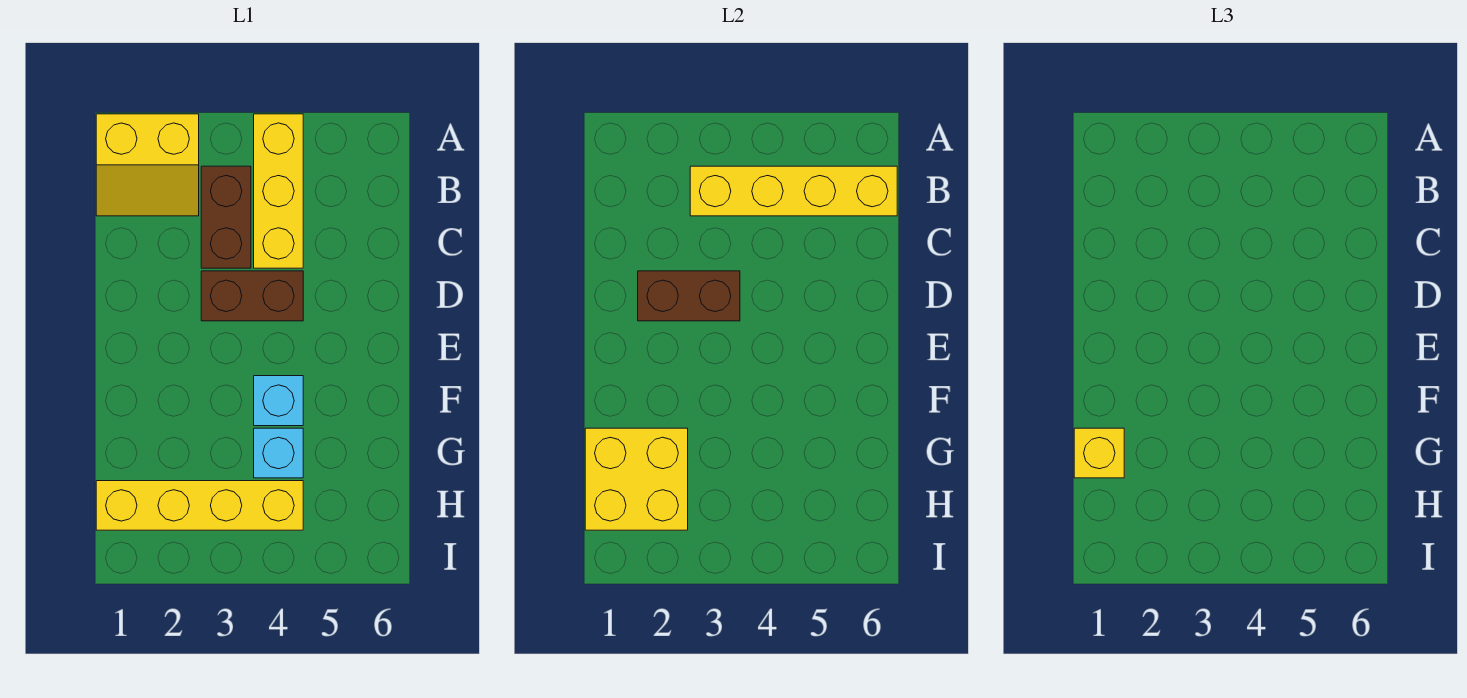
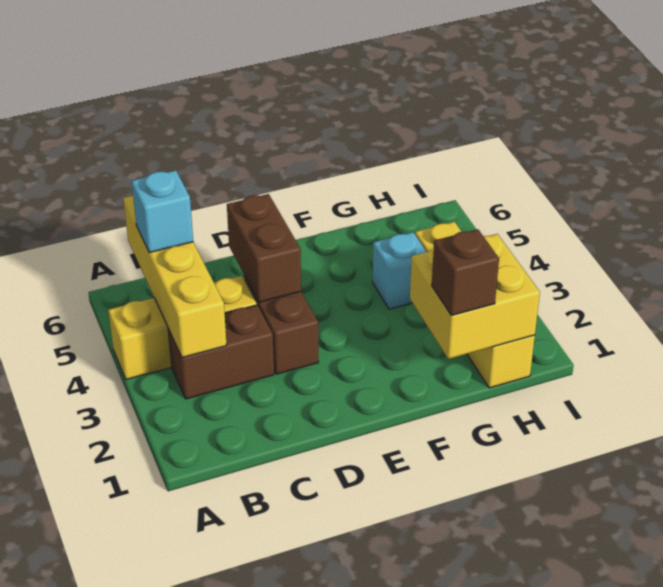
yellow 2x2 slope [96,114,199,216] -> none
brown 1x2 brick [638,271,740,321] -> brown 1x2 brick moved to [227,194,301,302]
cyan 1x1 brick [254,376,303,426] -> cyan 1x1 brick moved to [132,170,193,253]
yellow 1x1 brick [1074,428,1124,478] -> brown 1x1 brick [432,229,499,315]

